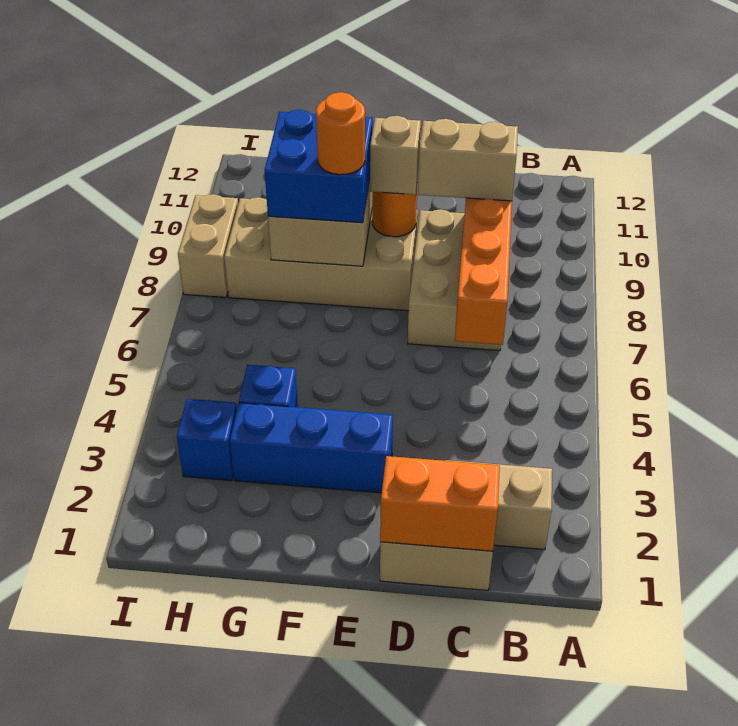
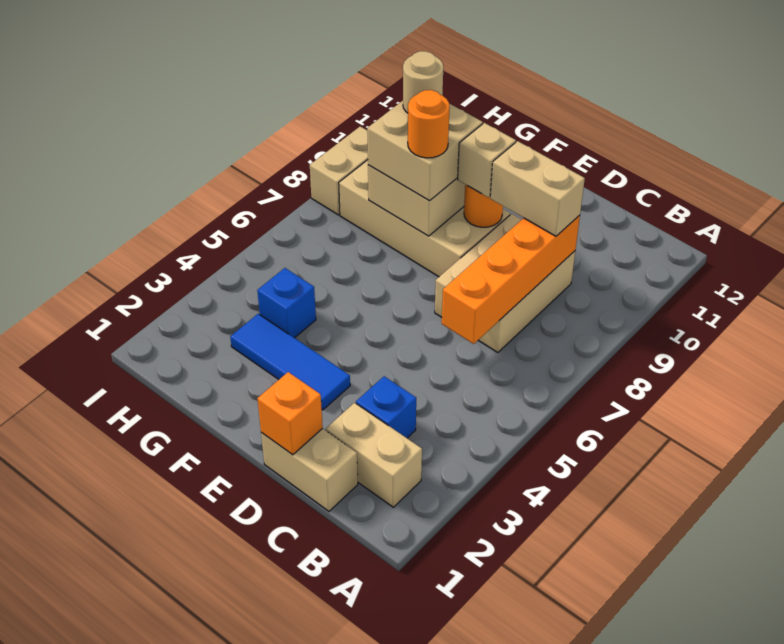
orange 1x2 brick [380,456,500,551] -> orange 1x1 brick [257,372,323,455]
blue 1x3 brick [230,403,393,493] -> blue 1x3 tile [230,314,350,410]
blue 2x2 brick [265,110,373,223] -> tan 2x2 brick [367,101,483,201]
none -> tan 1x1 round brick [403,51,443,113]
blue 1x1 brick [177,399,237,481] -> blue 1x1 brick moved to [356,376,416,438]

